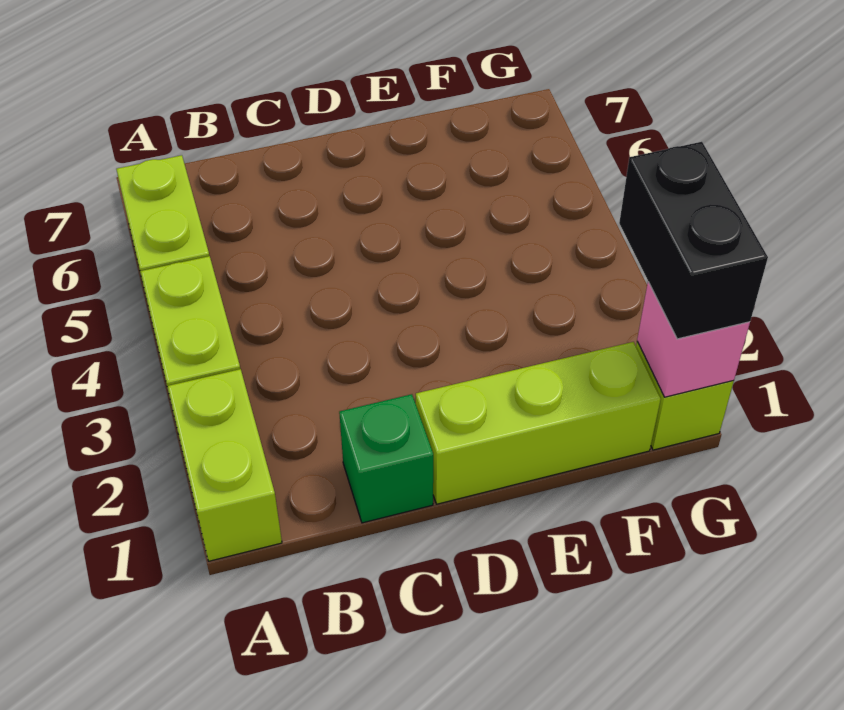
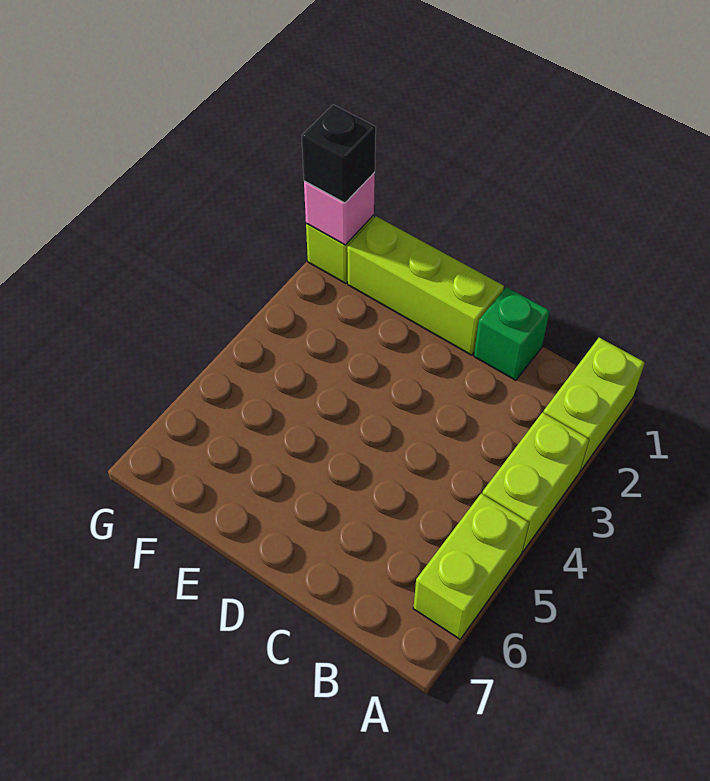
black 1x2 brick [619,142,768,339] -> black 1x1 brick [302,105,376,203]

